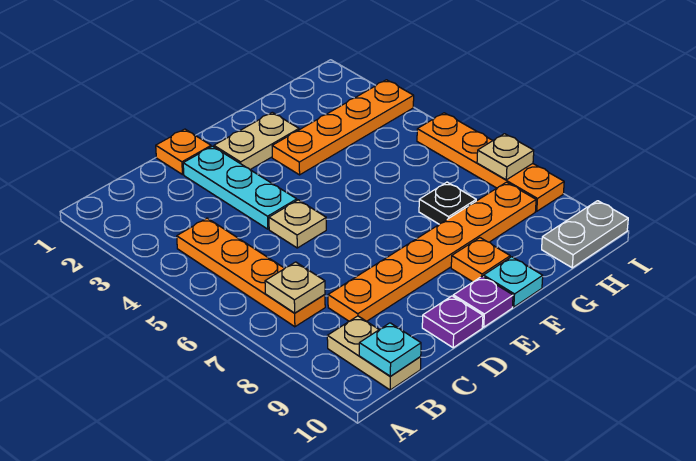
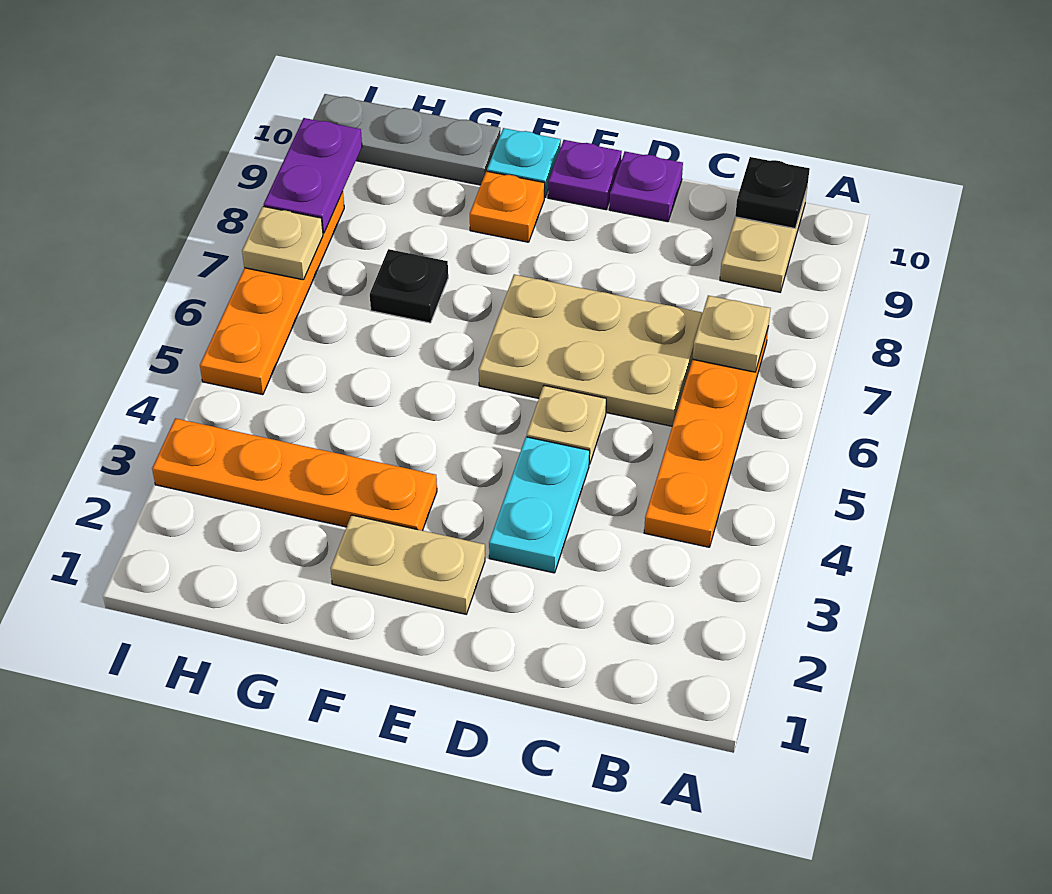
cyan 1x1 plate [359,323,421,376] -> black 1x1 plate [735,157,810,229]
none -> tan 2x3 plate [479,275,703,426]
orange 1x6 plate [328,182,536,321] -> none
orange 1x1 plate [156,129,211,175] -> none
cyan 1x3 plate [183,146,297,229] -> cyan 1x2 plate [489,437,590,573]
grey 1x2 plate [542,201,628,268] -> grey 1x3 plate [313,94,500,185]
none -> purple 1x2 plate [264,118,362,233]

